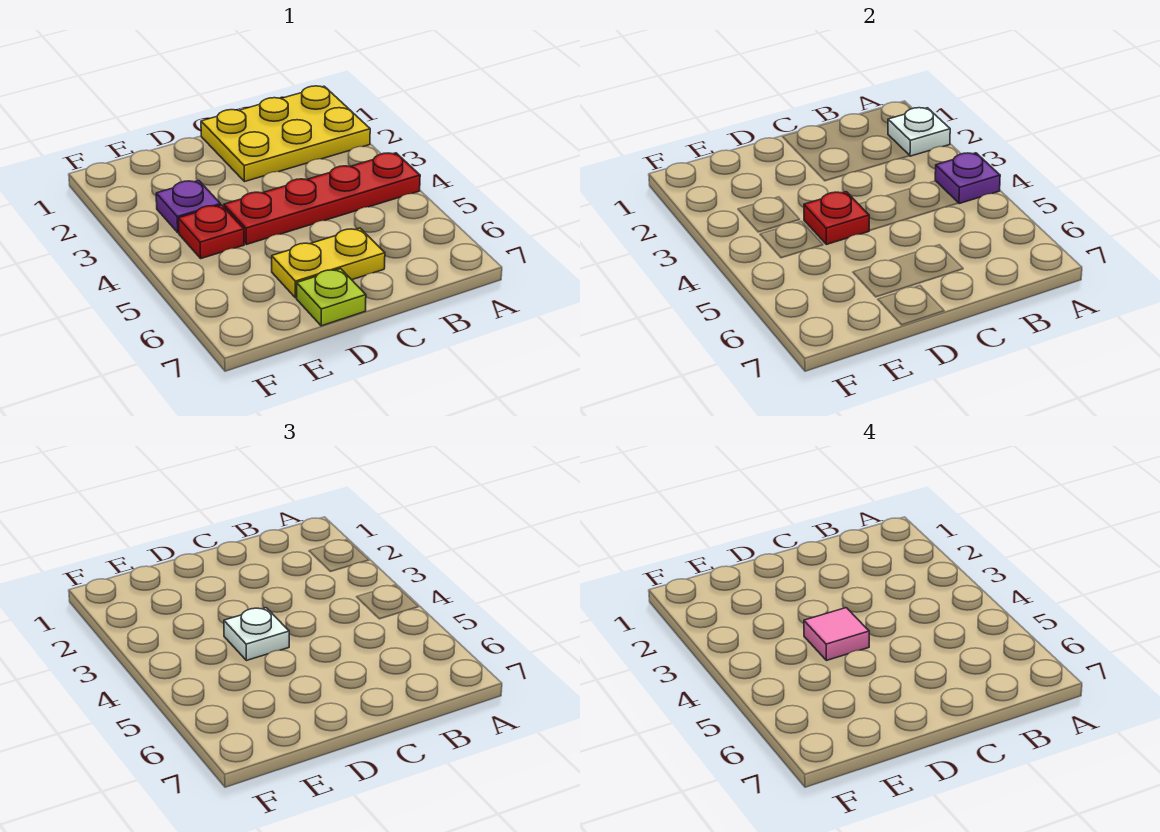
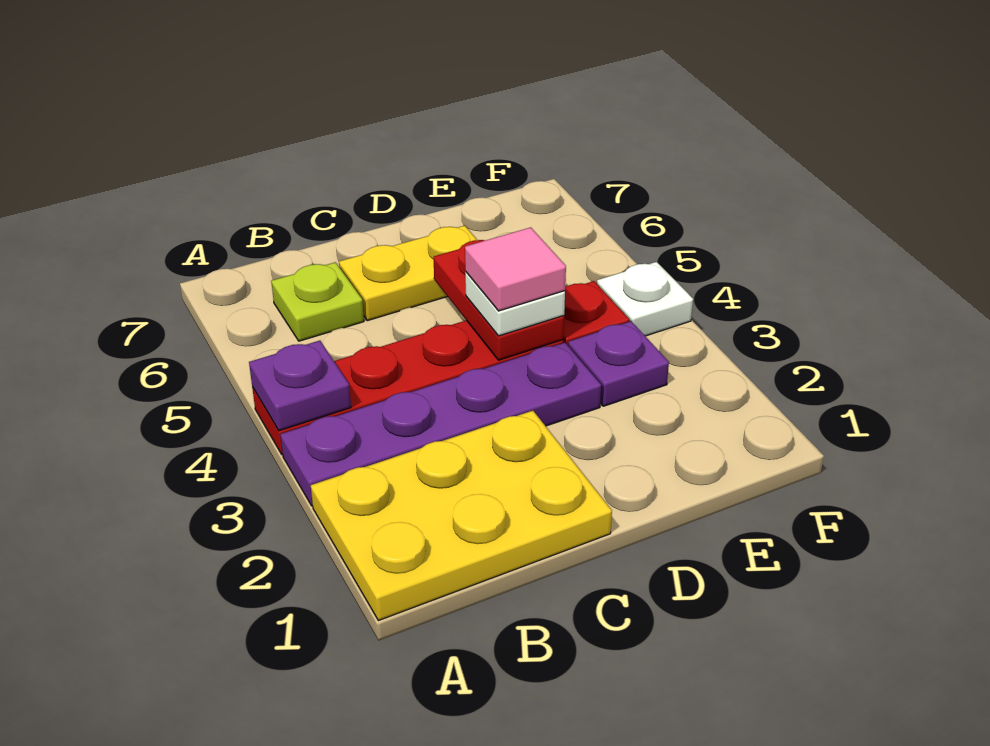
white 1x1 plate [888,108,950,156] -> white 1x1 plate moved to [597,262,693,336]
none -> purple 1x4 plate [280,343,601,506]
red 1x1 plate [804,192,870,245] -> red 1x2 plate [434,240,564,360]
lime 1x1 plate [297,269,366,326] -> lime 1x1 plate moved to [271,262,364,341]

